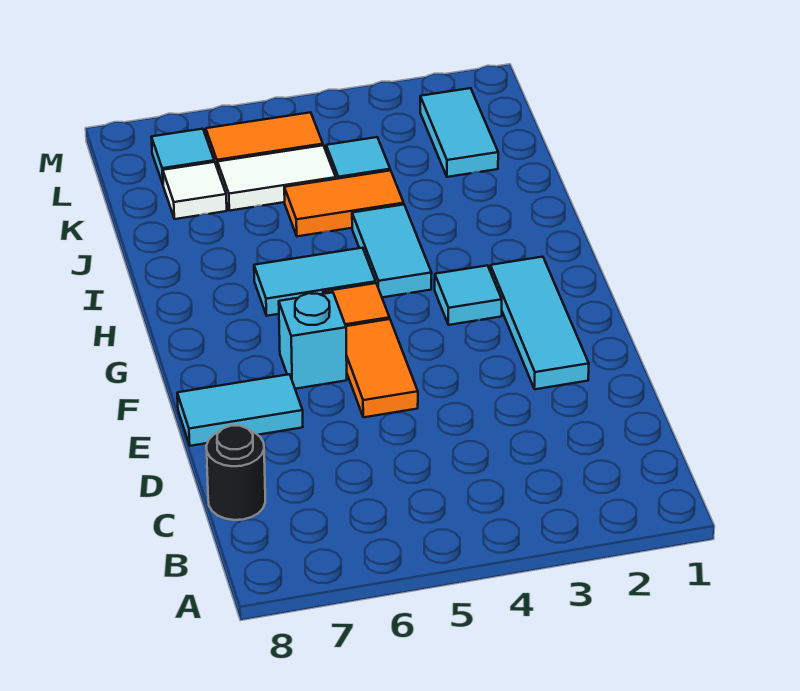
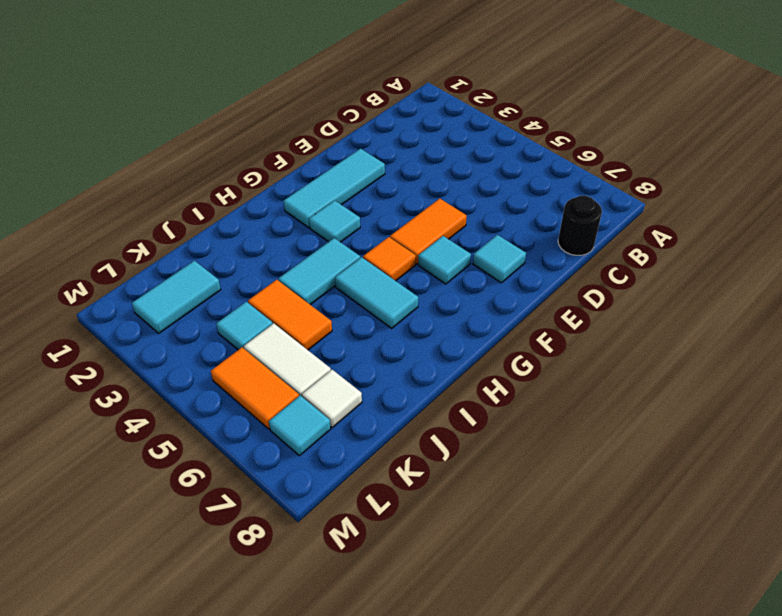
cyan 1x2 tile [177,374,303,446] -> cyan 1x1 tile [473,235,526,283]
cyan 1x1 brick [279,292,347,389] -> cyan 1x1 tile [418,236,471,284]

